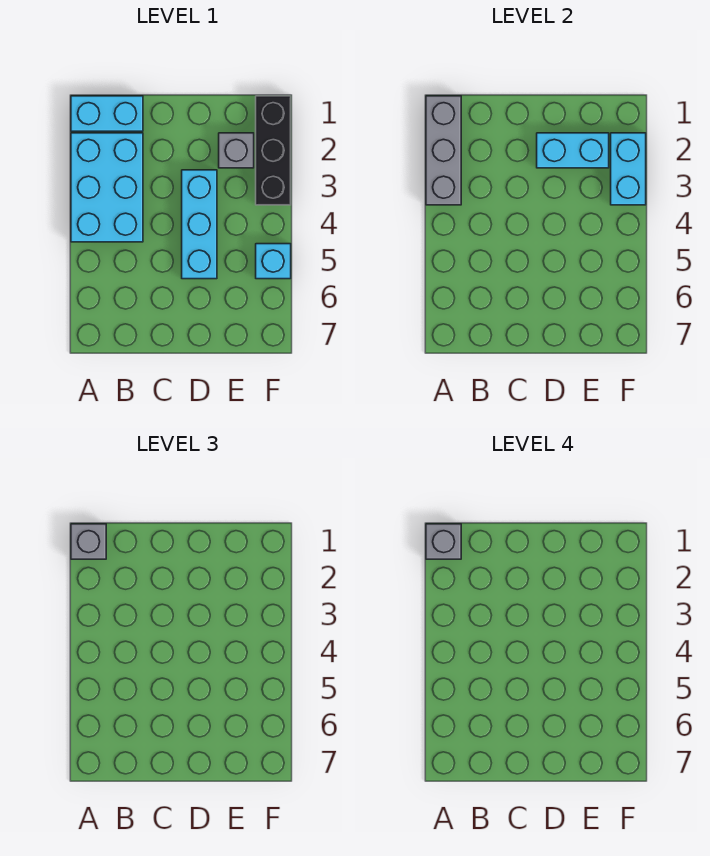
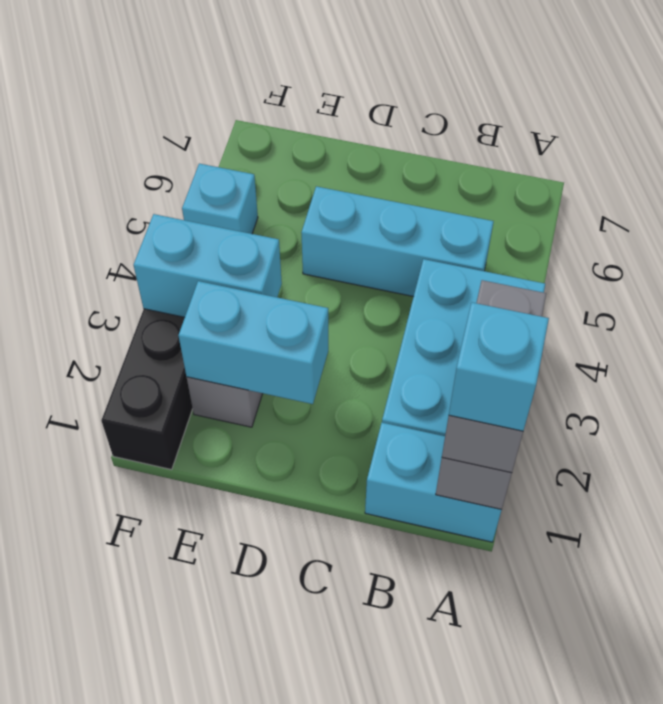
grey 1x1 brick [426,524,461,559] -> cyan 1x1 brick [449,303,549,431]
cyan 1x3 brick [182,170,217,279] -> cyan 1x3 brick turned to [301,186,494,297]
cyan 1x2 brick [611,133,646,205] -> cyan 1x2 brick turned to [134,214,282,317]

